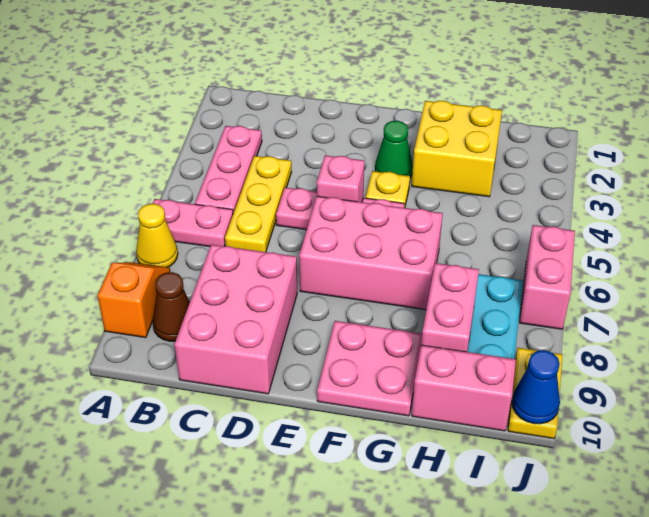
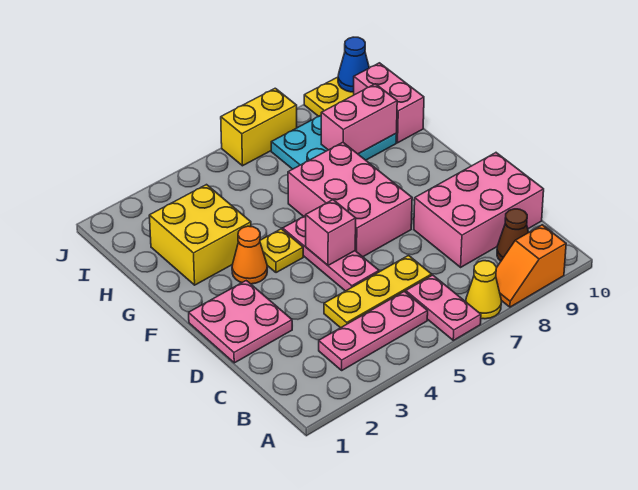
green 1x1 cone [375,121,413,178] -> orange 1x1 cone [232,226,267,284]
pink 2x2 plate [317,321,422,416] -> pink 2x2 plate moved to [189,280,292,363]
pink 1x2 brick [520,225,575,329] -> yellow 1x2 brick [221,88,297,166]

